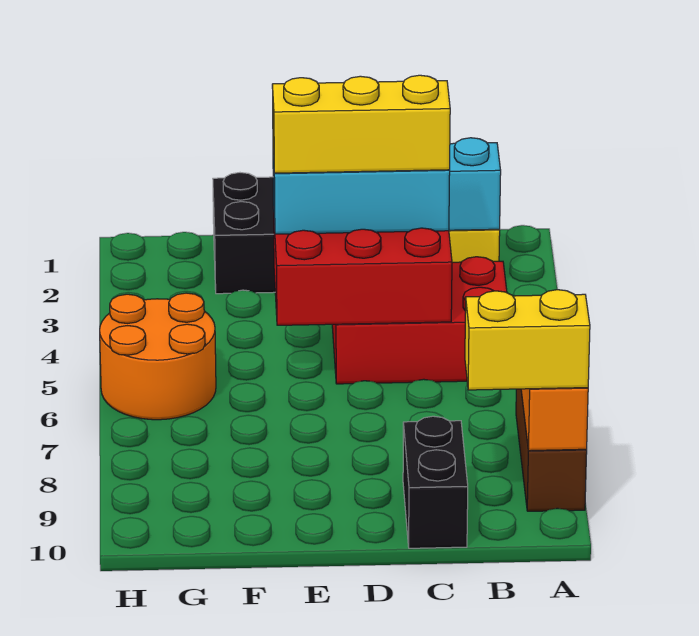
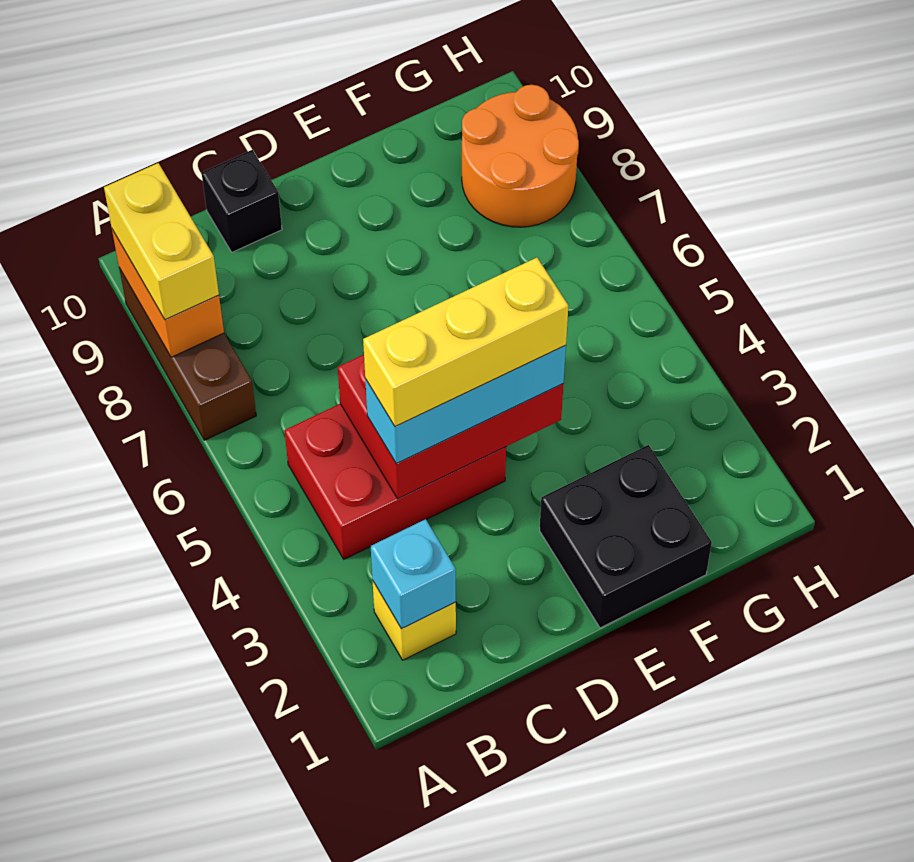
yellow 1x2 brick [465,290,590,390] -> yellow 1x2 brick turned to [104,163,219,320]
black 1x2 brick [403,416,468,548] -> black 1x1 brick [202,150,282,252]
orange 2x2 round brick [100,293,216,420] -> orange 2x2 round brick moved to [462,85,579,227]

